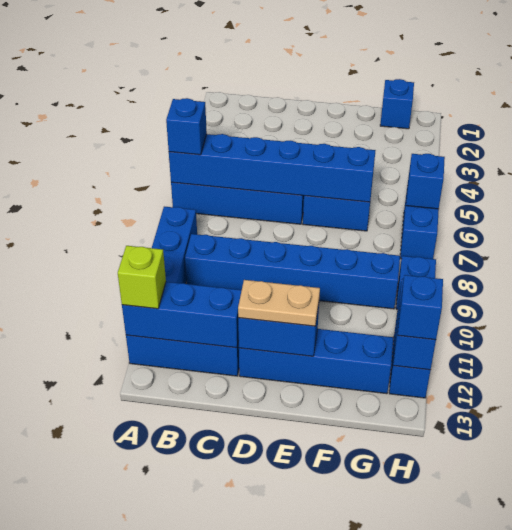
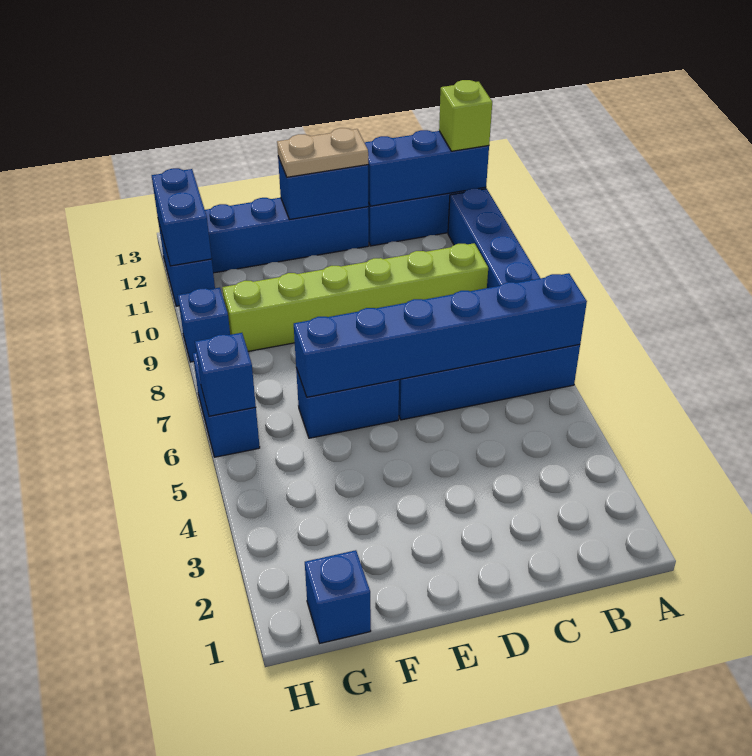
blue 1x1 brick [166,98,207,155] -> none
blue 1x6 brick [185,234,400,309] -> lime 1x6 brick [222,243,488,351]
blue 1x1 brick [398,275,443,340] -> none

